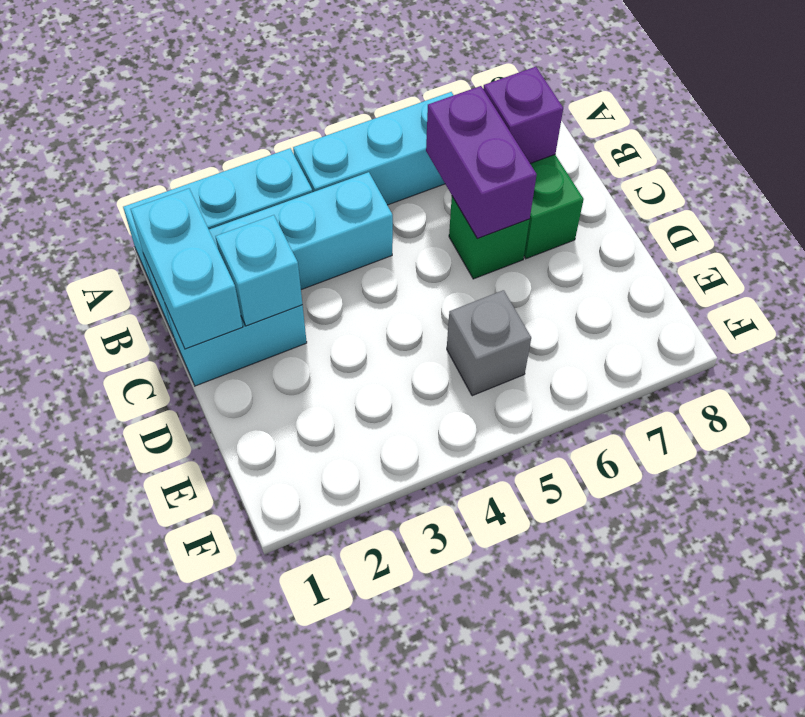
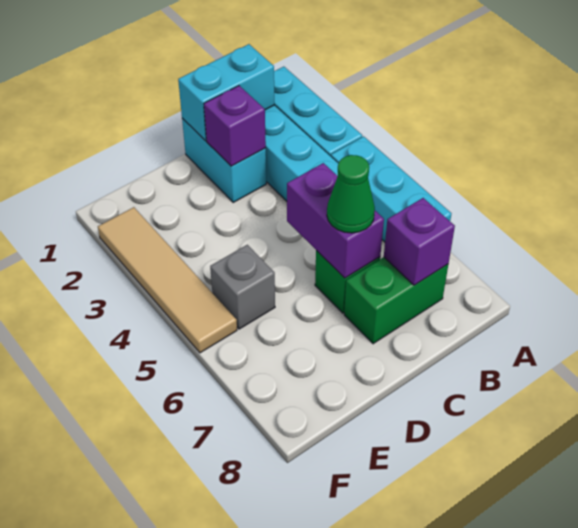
purple 1x2 brick [426,86,537,238] -> purple 1x2 brick turned to [287,163,384,278]
cyan 1x1 brick [215,215,302,326] -> purple 1x1 brick [204,86,266,166]
none -> green 1x1 cone [327,155,375,233]
none -> tan 1x4 tile [98,207,237,353]

